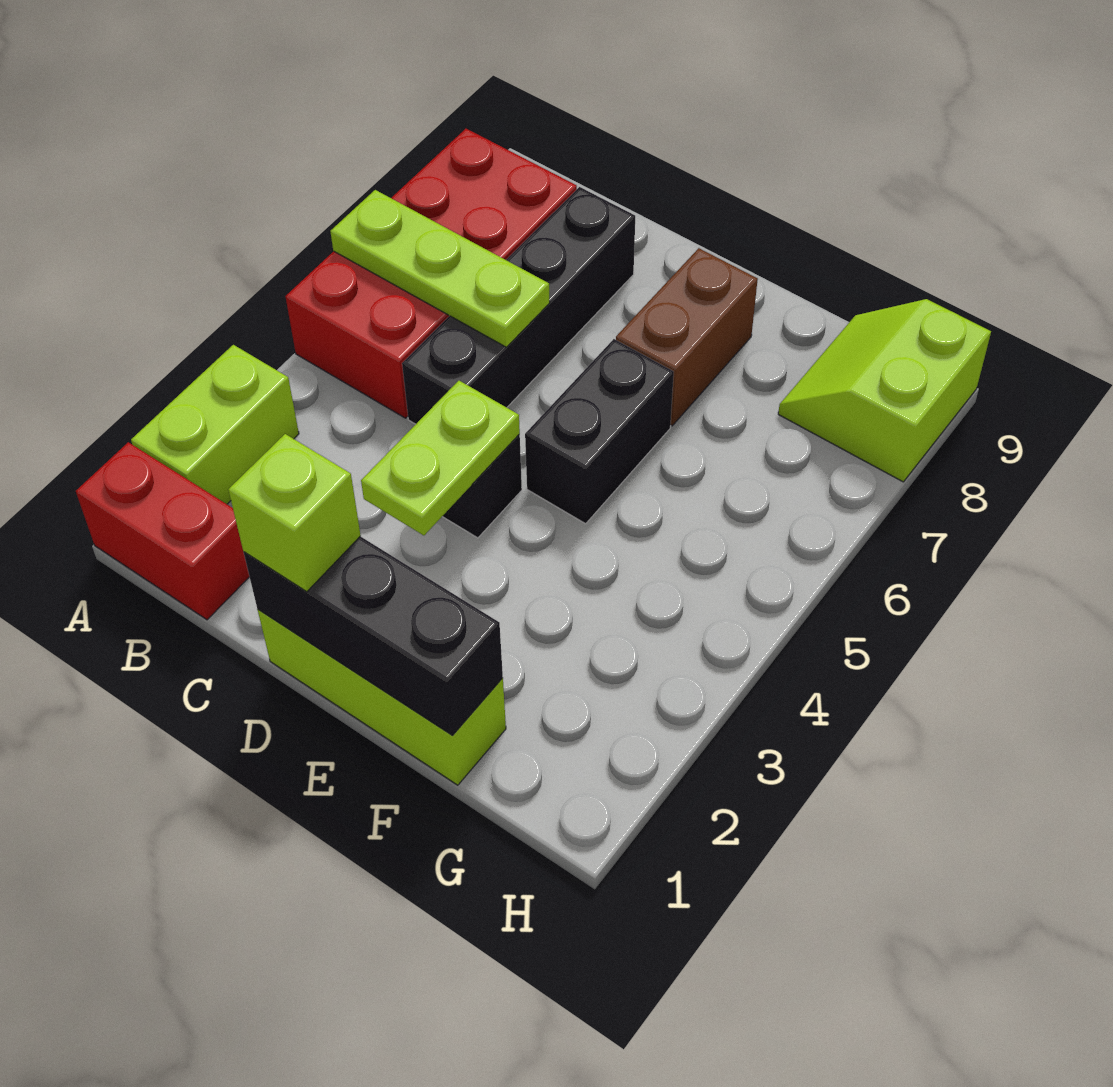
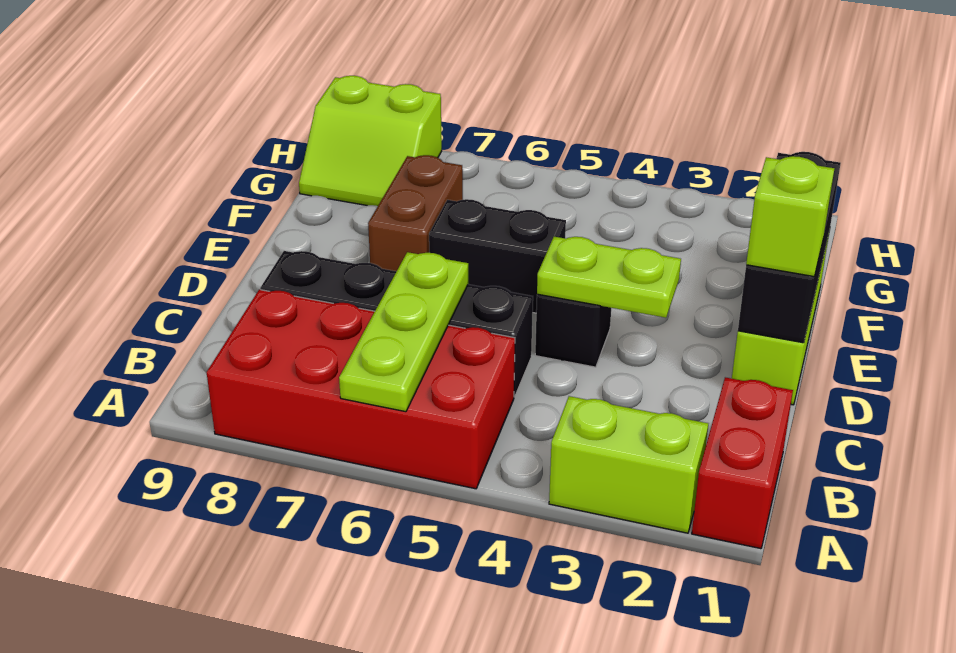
brown 1x2 brick [616,248,758,426] -> brown 1x2 brick turned to [368,155,463,271]

